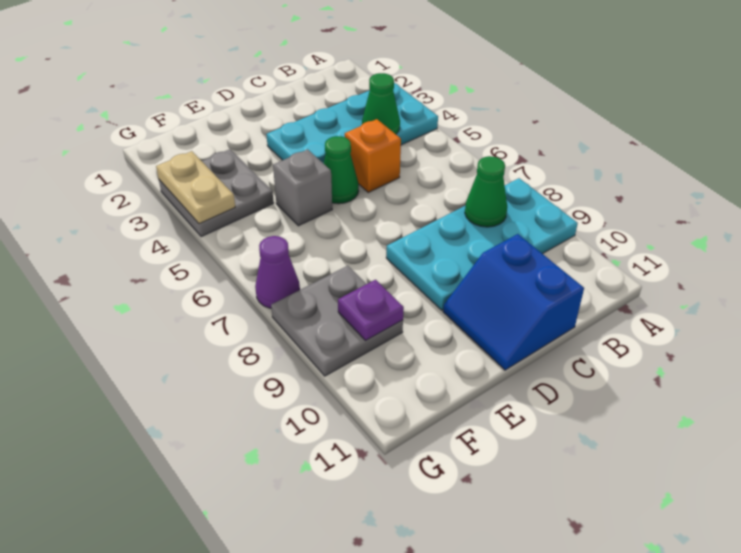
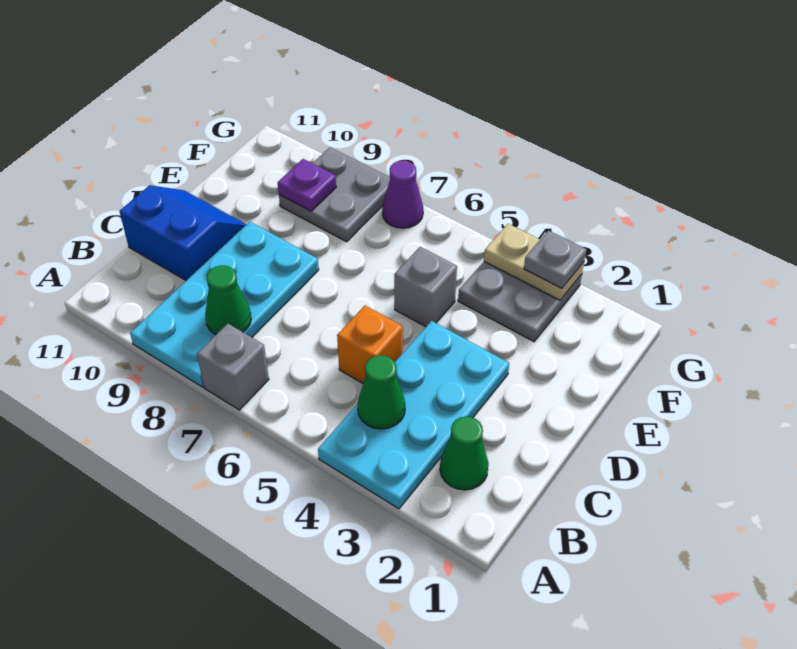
none -> grey 1x1 brick [197,324,269,410]
green 1x1 cone [324,136,359,204] -> green 1x1 cone moved to [440,416,489,490]
none -> grey 1x1 plate [524,230,586,288]

